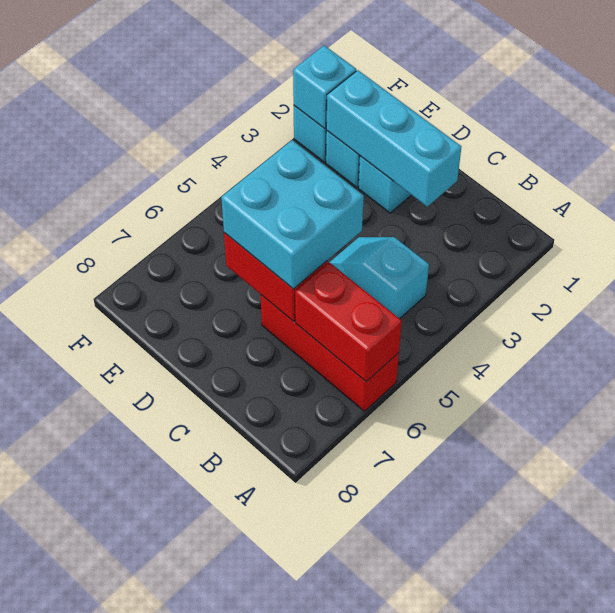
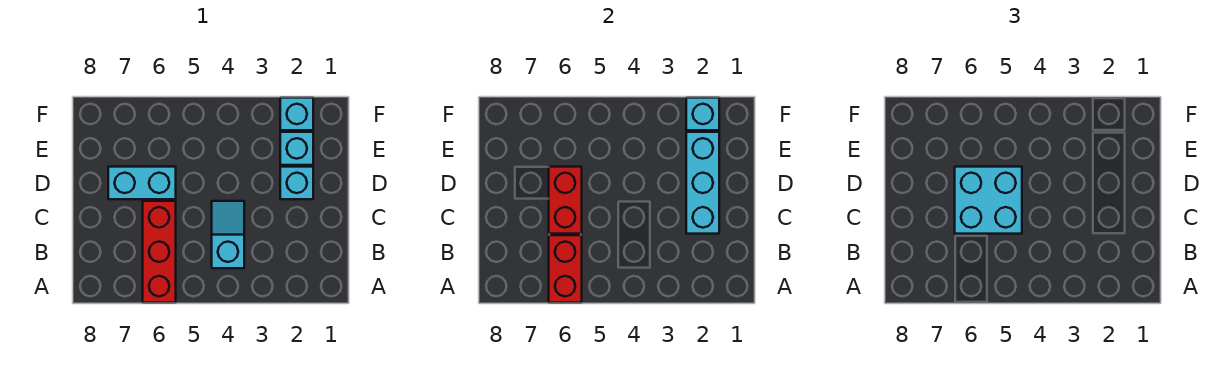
none -> cyan 1x2 brick [108,167,176,199]

